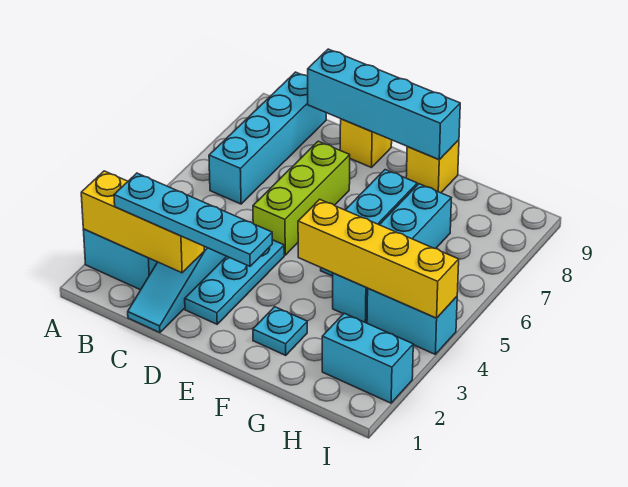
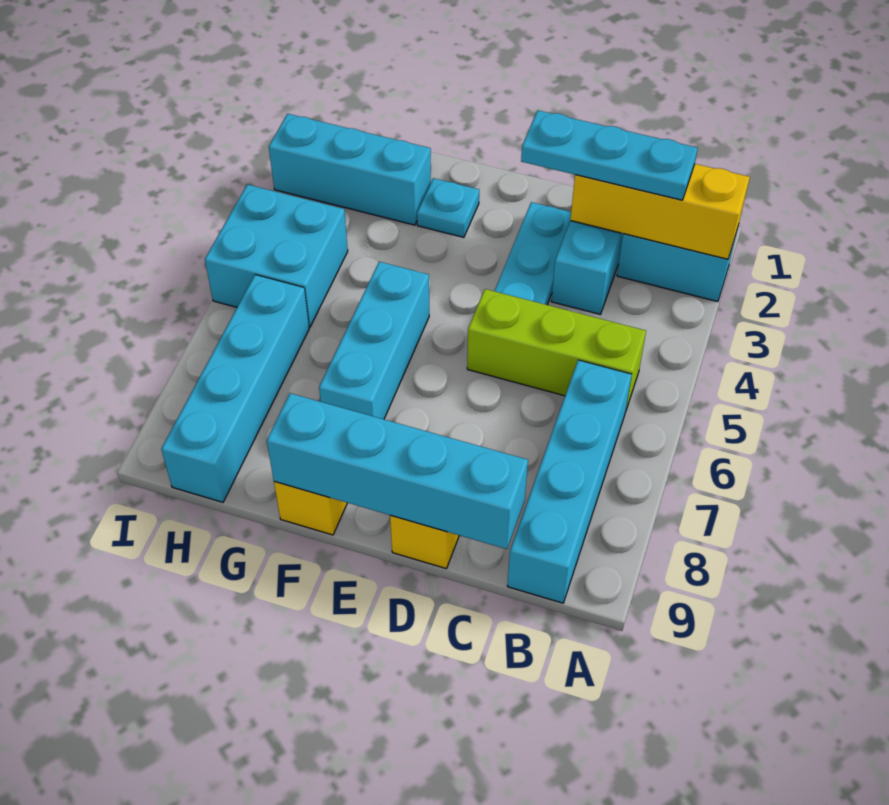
cyan 1x4 plate [114,173,272,266] -> cyan 1x3 plate [521,110,698,200]
lime 1x3 brick [253,141,350,255] -> lime 1x3 brick turned to [467,289,646,410]
yellow 1x4 brick [298,199,459,318] -> none
cyan 1x4 brick [333,184,451,323] -> cyan 1x4 brick moved to [161,275,309,502]
cyan 1x2 brick [322,313,413,403] -> cyan 1x3 brick [269,114,431,225]
cyan 1x2 brick [367,289,457,354] -> cyan 2x2 brick [205,184,348,327]

